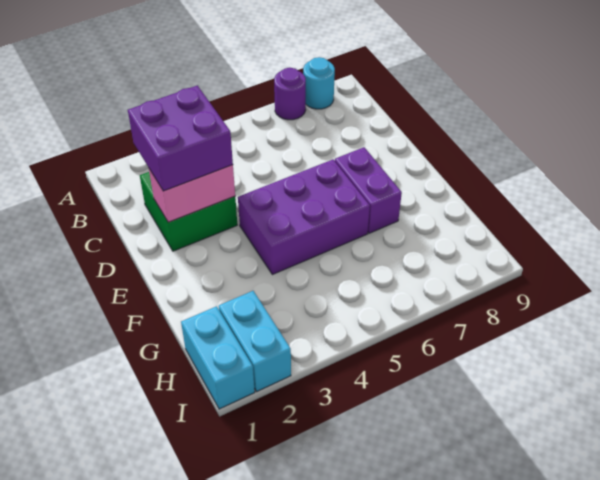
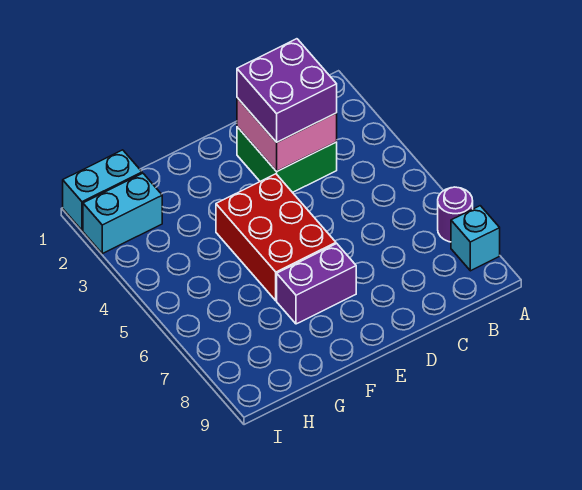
cyan 1x1 round brick [303,57,335,109] -> cyan 1x1 brick [451,206,500,271]
pink 1x2 brick [149,165,235,222] -> pink 2x2 brick [237,98,337,171]
purple 2x3 brick [238,159,370,275] -> red 2x3 brick [216,174,336,301]

